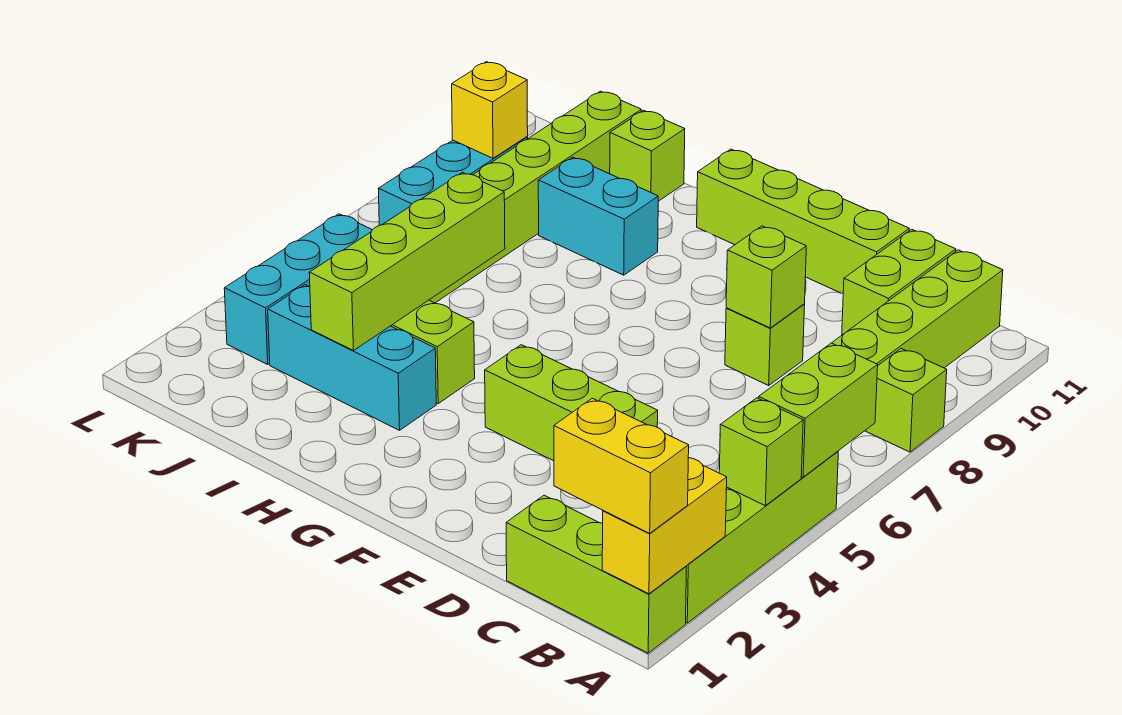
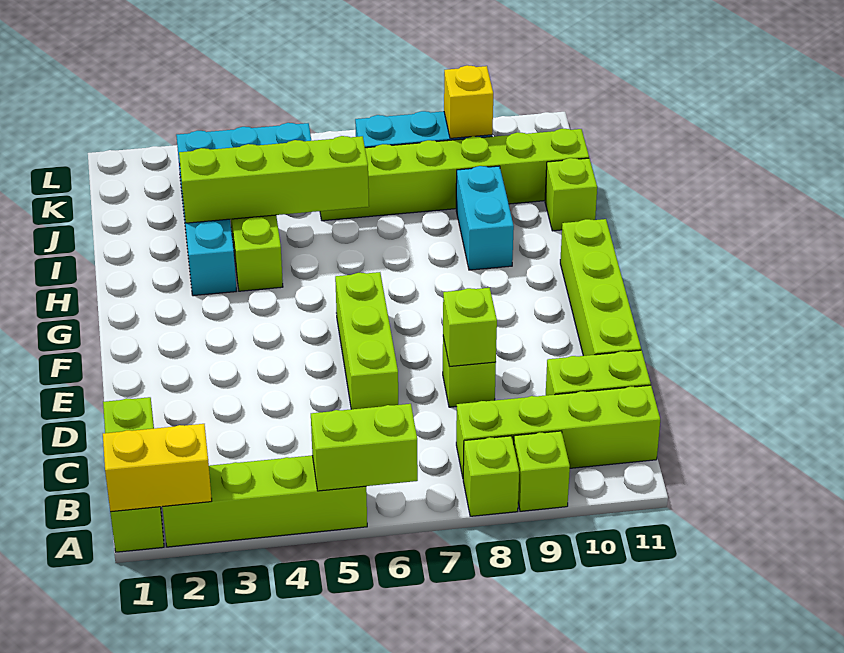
yellow 1x2 brick [554,398,689,533] -> none
lime 1x1 brick [719,398,803,506] -> lime 1x1 brick moved to [514,431,570,511]
lime 1x3 brick [485,345,658,461] -> lime 1x3 brick moved to [335,272,398,409]

